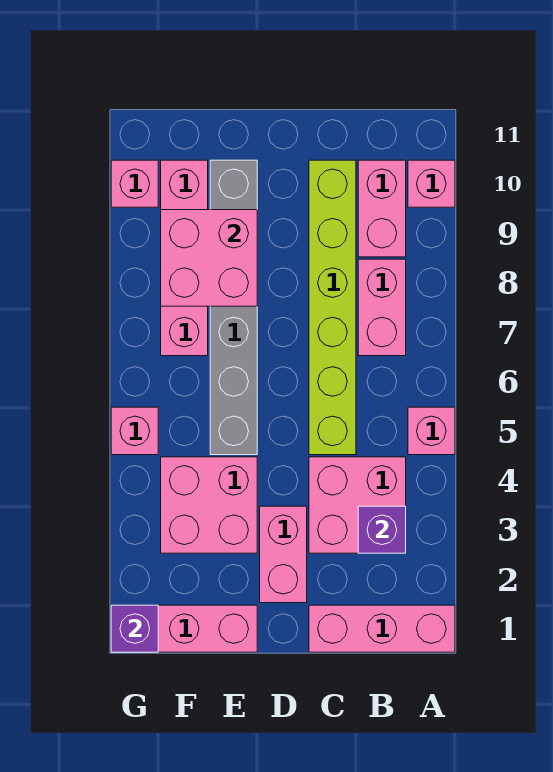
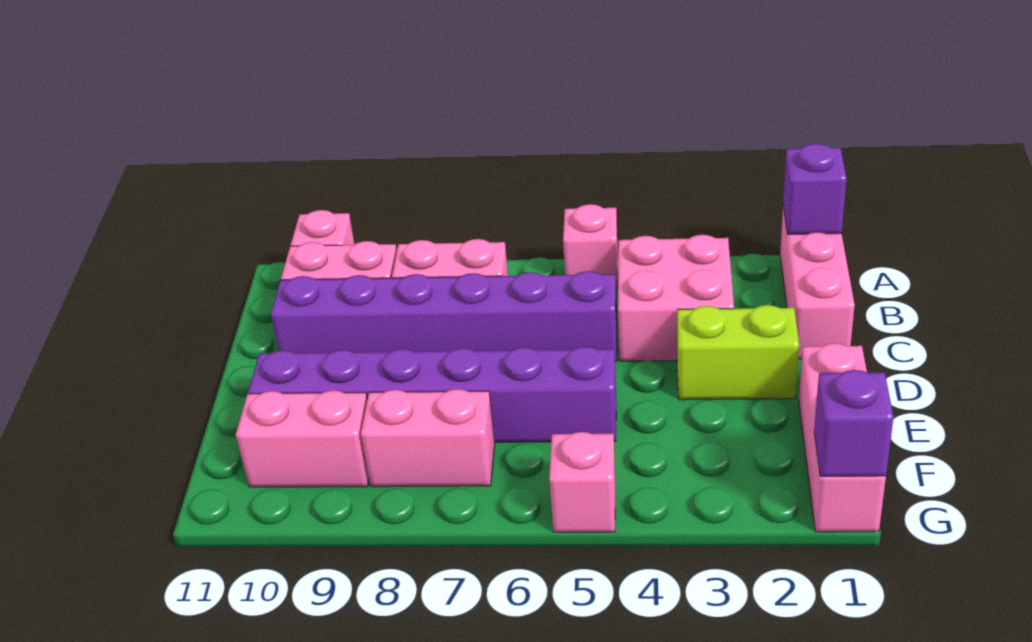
purple 1x1 brick [358,506,406,553] -> purple 1x1 brick moved to [783,144,847,235]
lime 1x6 brick [309,160,356,455] -> purple 1x6 brick [271,271,617,361]
pink 1x2 brick [260,506,307,603] -> lime 1x2 brick [677,305,799,400]
pink 2x2 brick [161,457,257,553] -> none
grey 1x6 brick [210,160,257,455] -> purple 1x6 brick [248,347,616,442]
pink 2x2 brick [161,210,257,306] -> none
pink 1x1 brick [111,160,158,207] -> none

